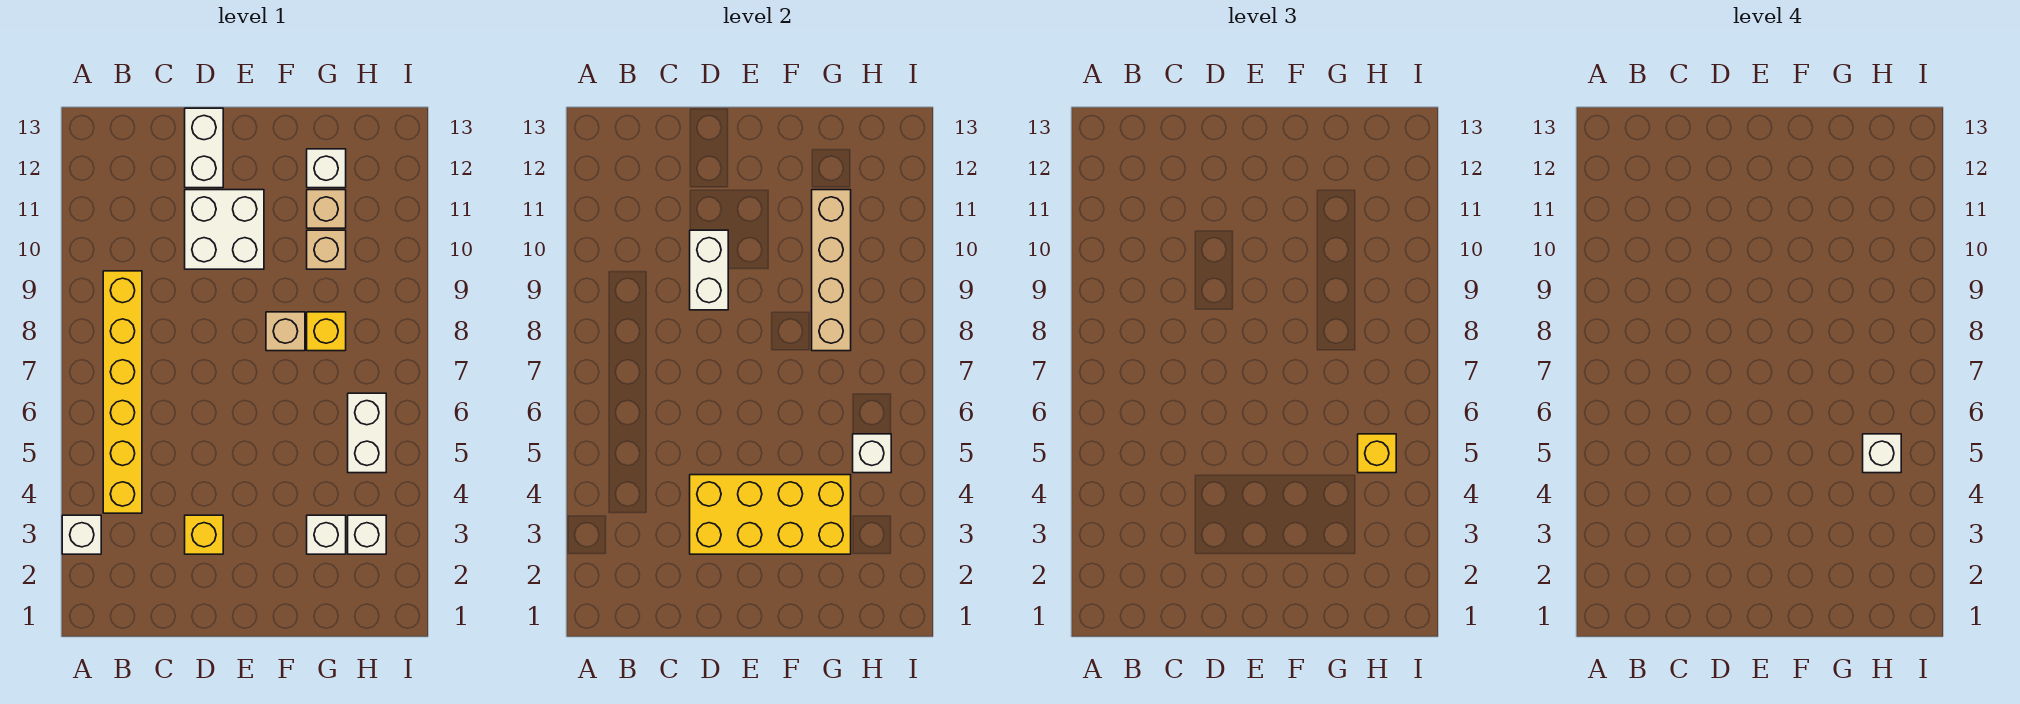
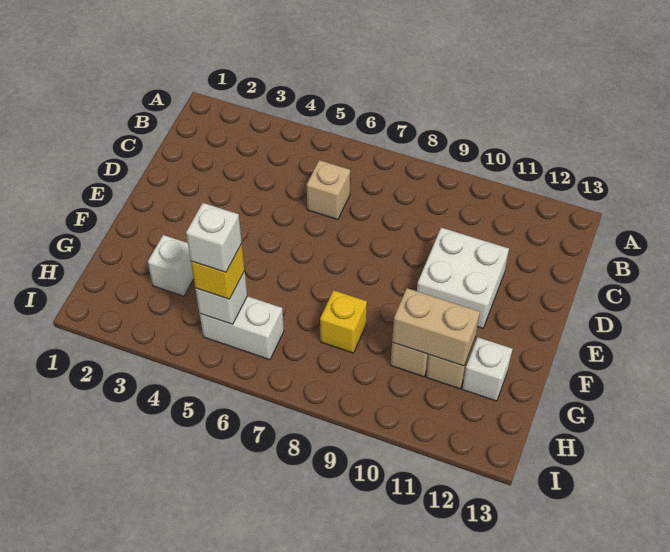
white 1x1 brick [62,515,101,554] -> none
yellow 1x6 brick [103,271,142,513] -> none
yellow 1x1 brick [185,515,223,554] -> none
yellow 2x4 brick [690,475,851,554] -> none
white 1x2 brick [690,230,728,310] -> none
white 1x2 brick [185,108,223,188] -> none
tan 1x1 brick [266,312,305,351] -> tan 1x1 brick moved to [307,160,350,220]
tan 1x4 brick [812,190,851,351] -> tan 1x2 brick [392,288,480,366]
white 1x1 brick [348,515,386,554] -> none

